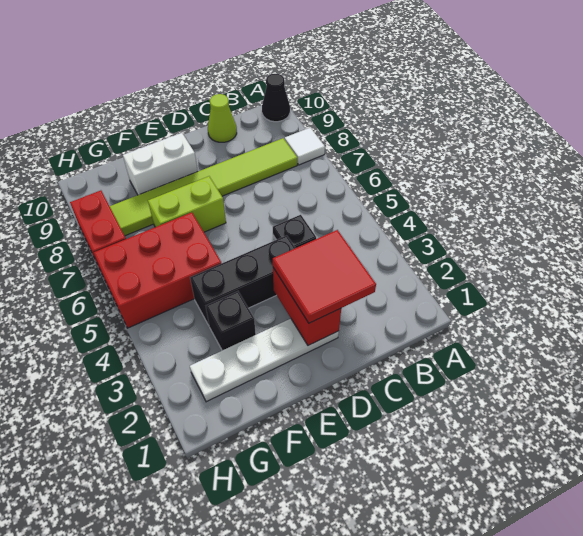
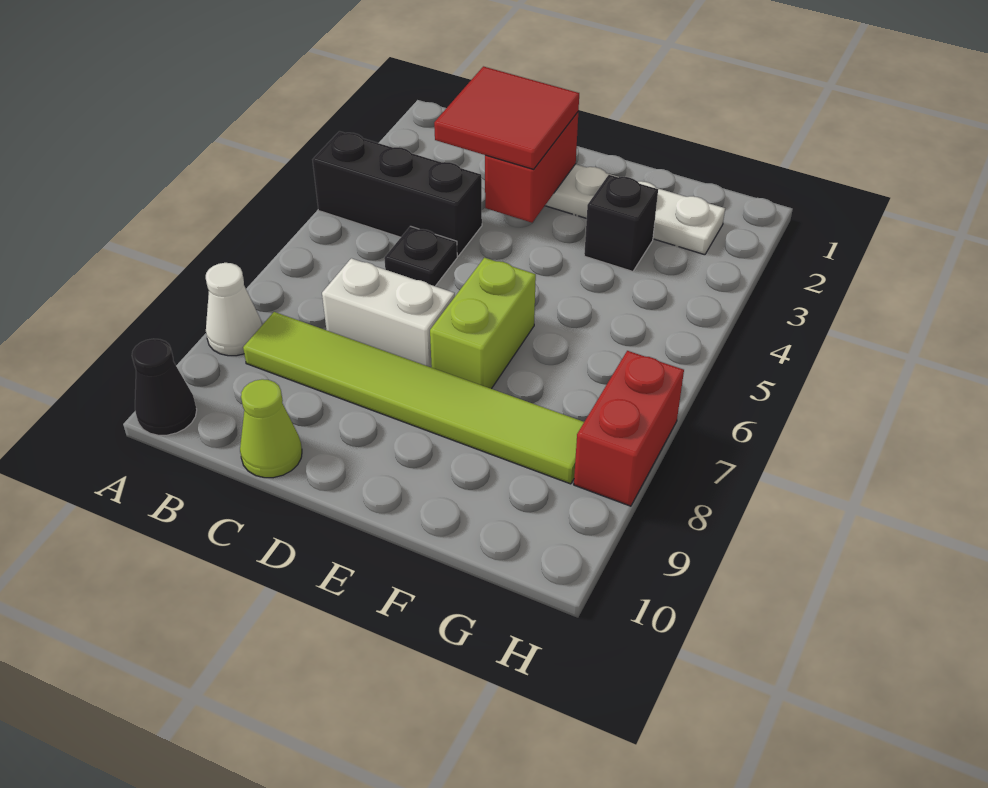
white 1x1 tile [285,127,325,165] -> white 1x1 cone [206,263,262,356]
black 1x3 brick [190,235,295,325] -> black 1x3 brick moved to [312,131,482,256]
lime 1x2 brick [148,176,226,232] -> lime 1x2 brick turned to [430,258,536,389]
white 1x2 brick [123,133,198,195] -> white 1x2 brick moved to [322,258,455,367]
red 2x3 brick [94,212,221,328] -> none

